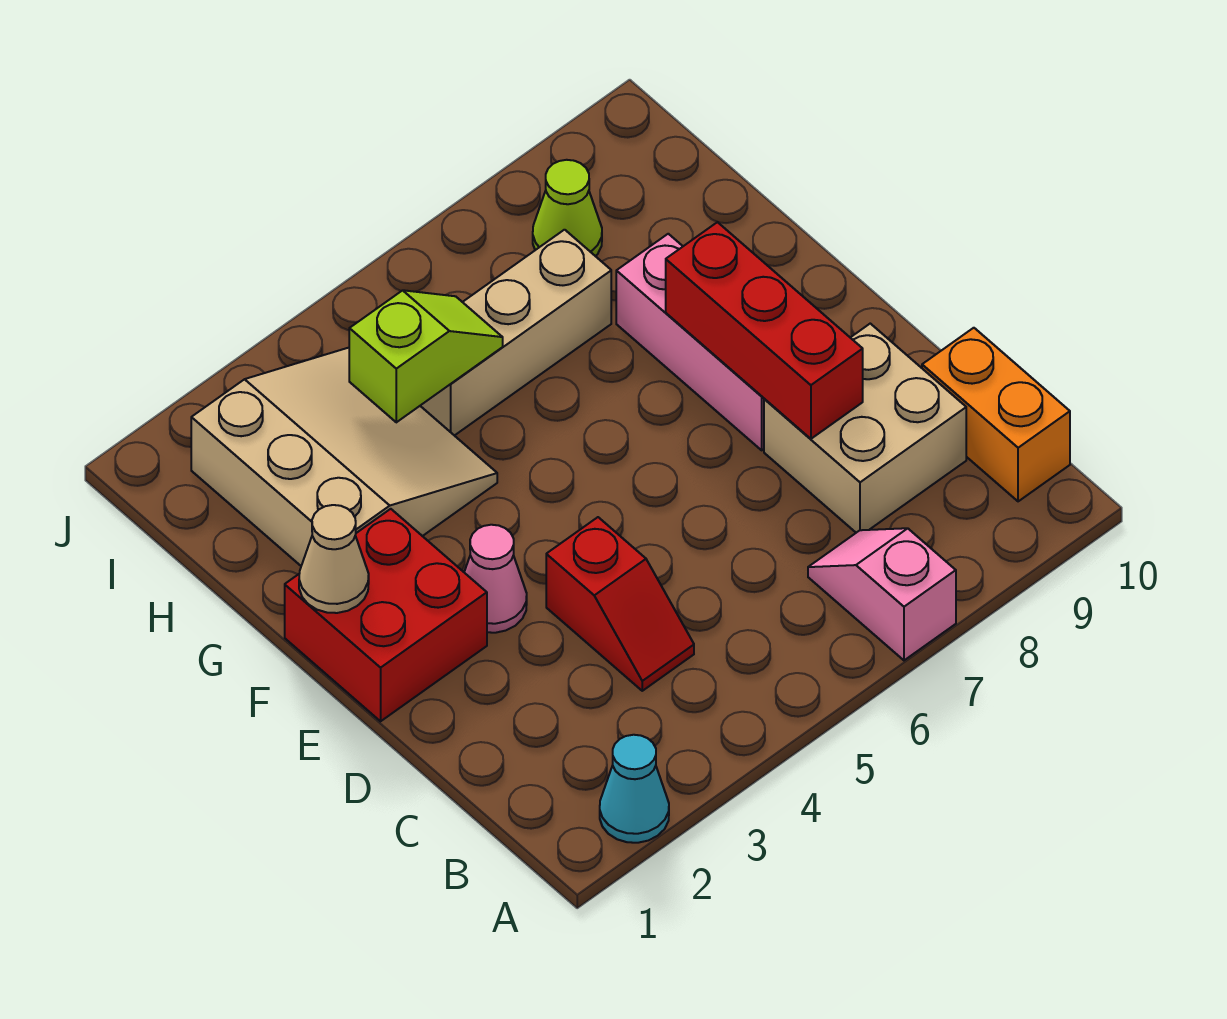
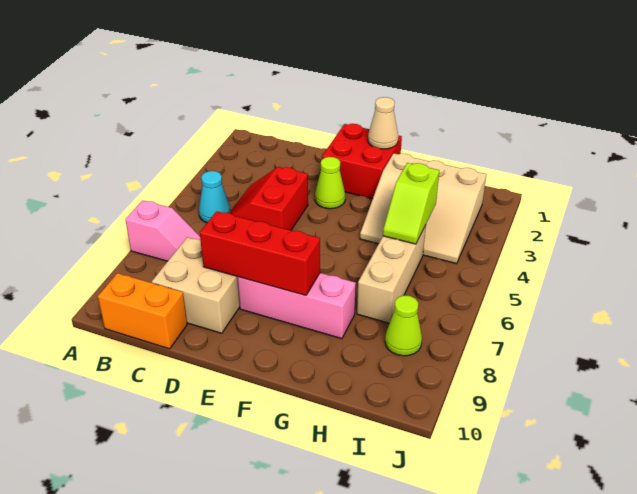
cyan 1x1 cone [600,735,669,843] -> cyan 1x1 cone moved to [199,171,230,222]
red 1x2 slope [546,517,694,691] -> red 2x2 slope [230,167,308,230]
pink 1x1 cone [464,525,527,633] -> lime 1x1 cone [315,157,345,209]

